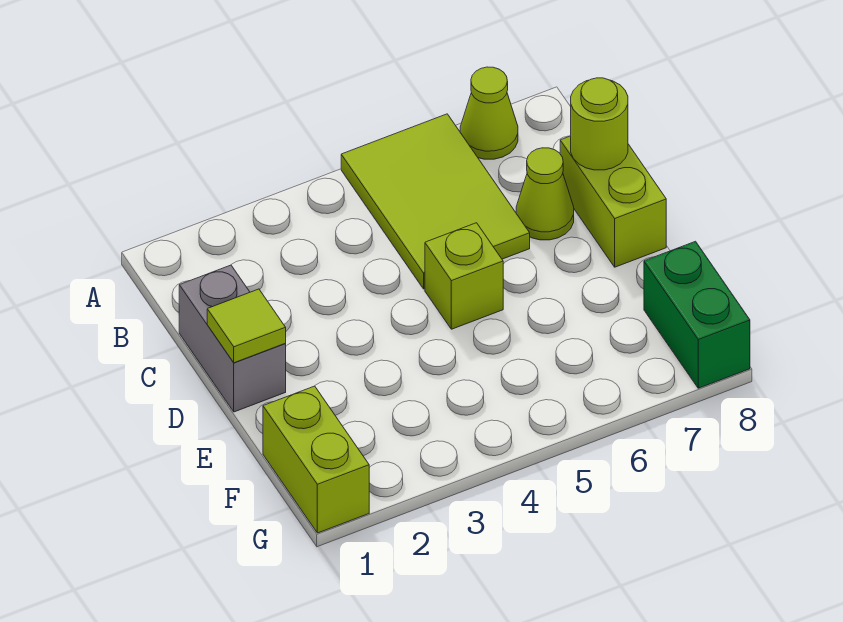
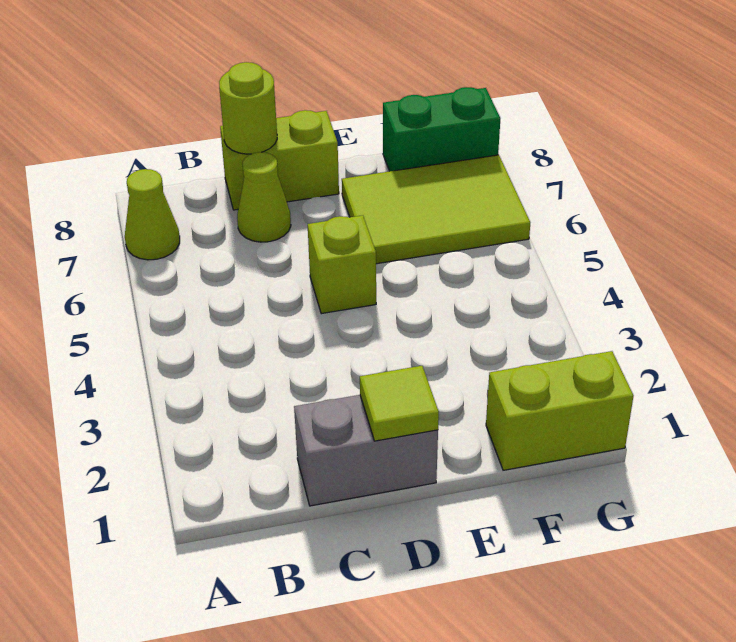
lime 2x3 tile [341,114,530,289] -> lime 2x3 tile moved to [342,155,530,264]

